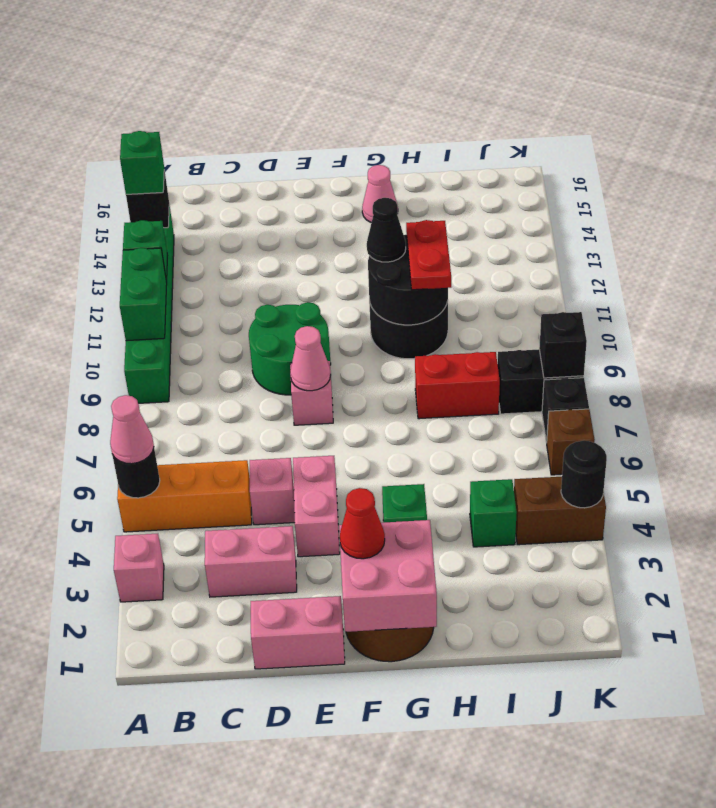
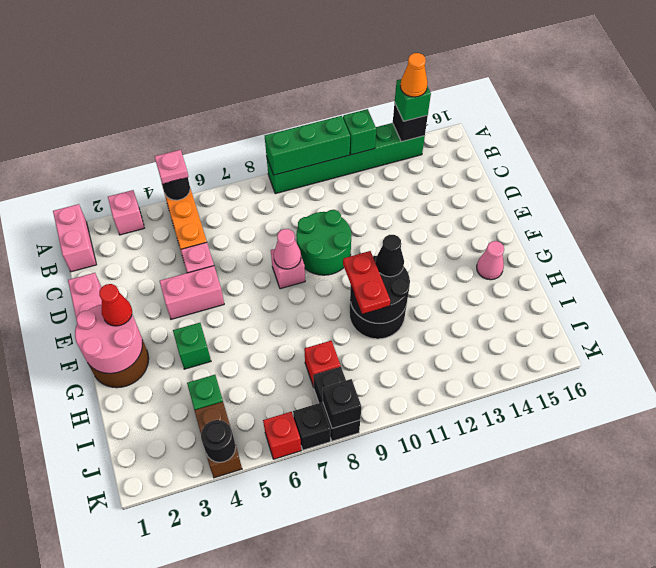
pink 1x1 cone [110,395,154,464] -> pink 1x1 plate [155,150,189,184]
green 1x2 brick [120,248,167,341] -> green 1x3 brick [265,116,350,175]
none -> orange 1x1 cone [400,53,428,97]
pink 1x2 brick [205,526,297,597] -> pink 1x2 brick moved to [53,204,96,272]
pink 2x2 brick [339,520,437,632] -> pink 2x2 round brick [75,305,142,373]
red 1x2 brick [415,352,500,419] -> red 1x1 brick [304,341,341,387]
red 1x2 plate [406,220,451,290] -> red 1x2 plate turned to [343,251,390,314]
brown 1x1 brick [547,409,595,475] -> red 1x1 brick [263,412,301,459]

